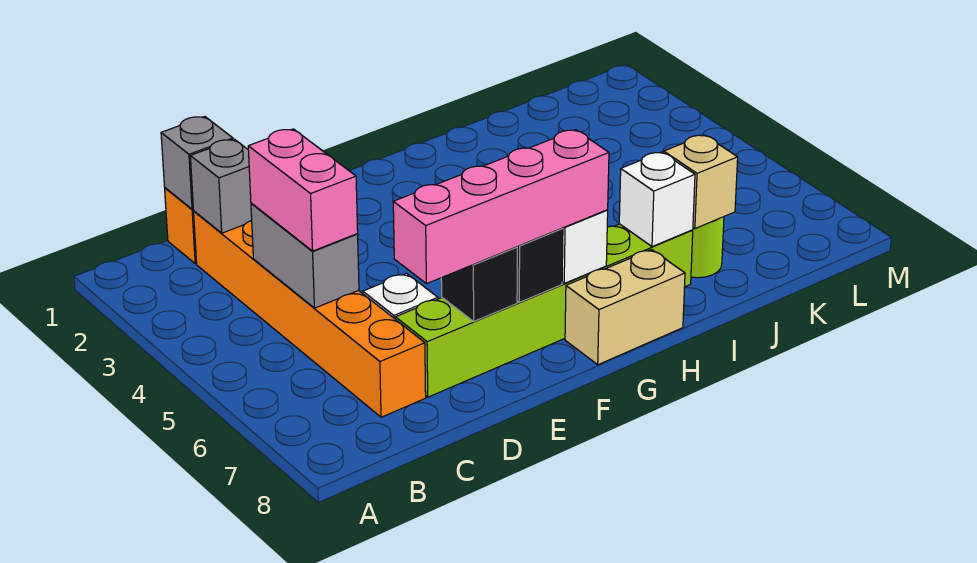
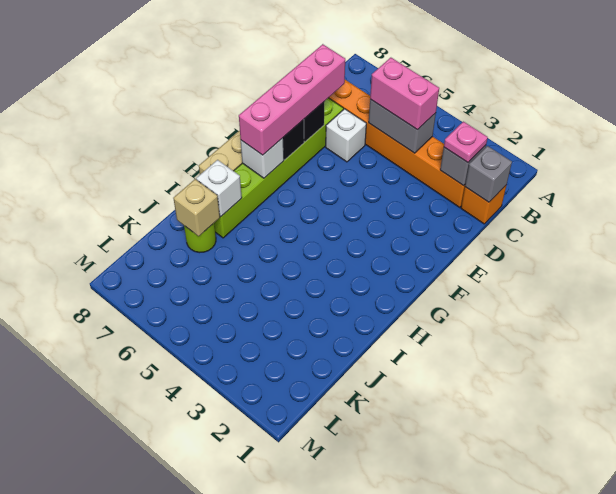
none -> pink 1x1 plate [444,122,488,163]

